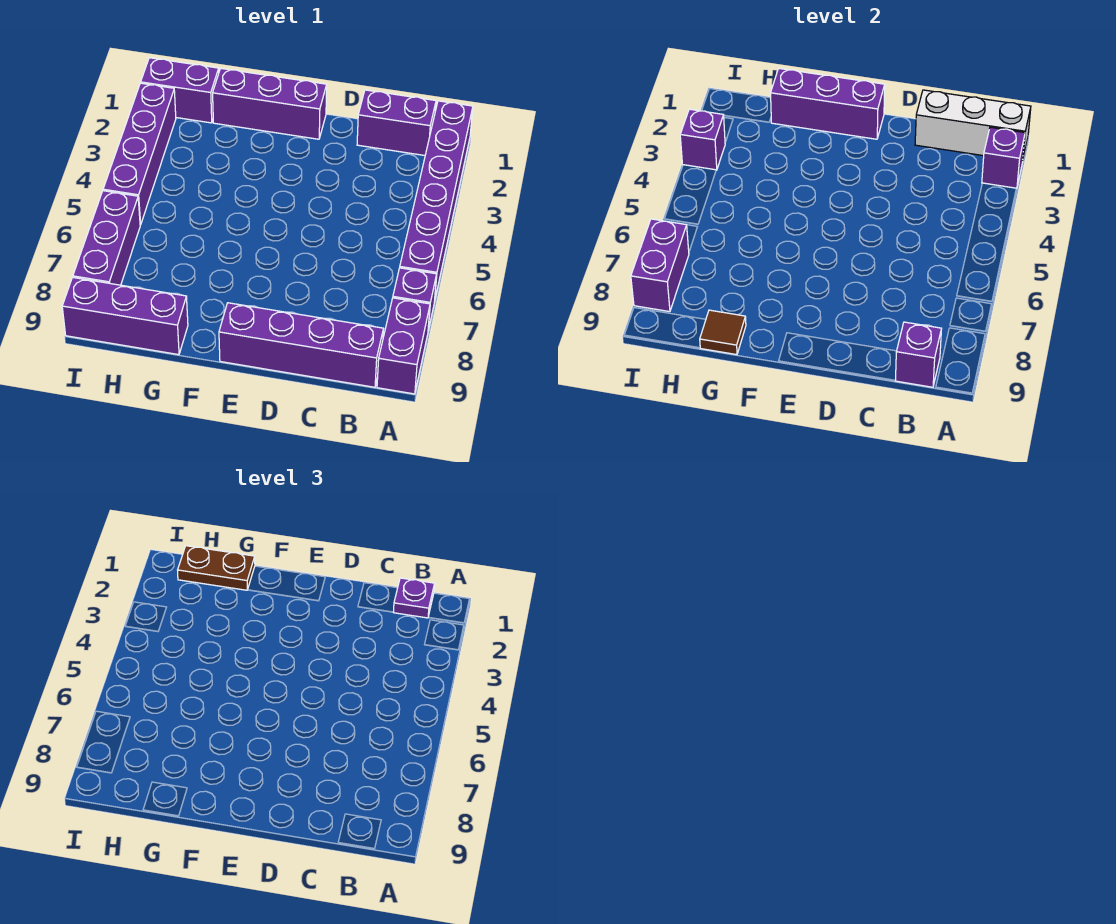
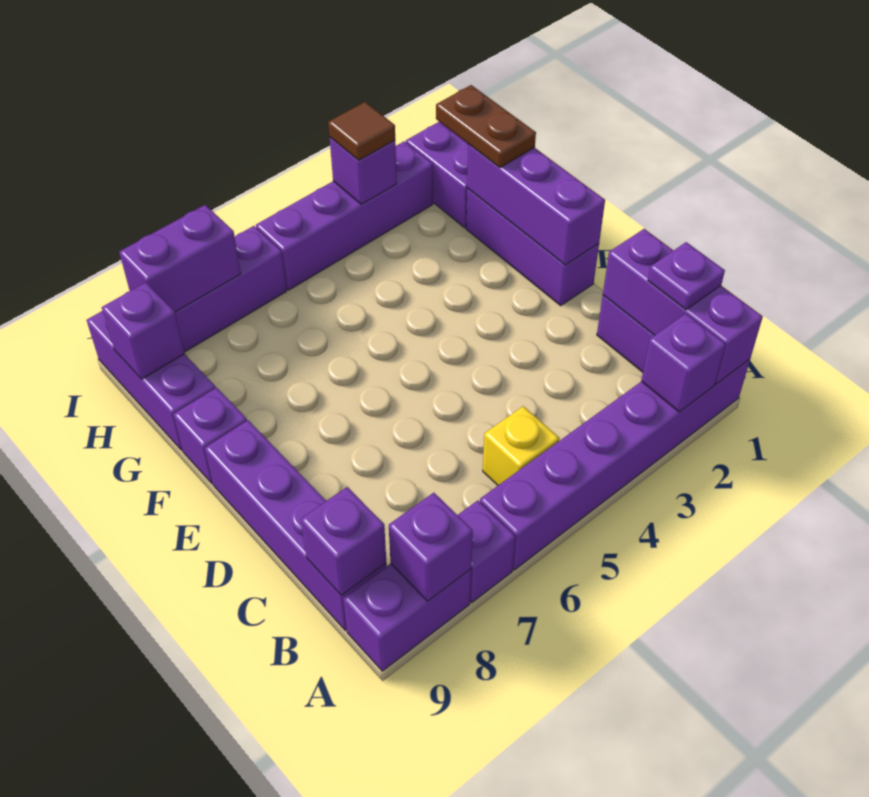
white 1x3 brick [915,90,1031,158] -> purple 1x3 brick [603,229,763,384]
none -> purple 1x1 brick [389,493,473,601]
none -> yellow 1x1 brick [483,406,559,485]
none -> purple 1x1 brick [173,387,247,483]
brown 1x1 tile [700,310,746,355] -> brown 1x1 tile moved to [328,102,395,160]
none -> purple 1x1 brick [102,283,185,379]

